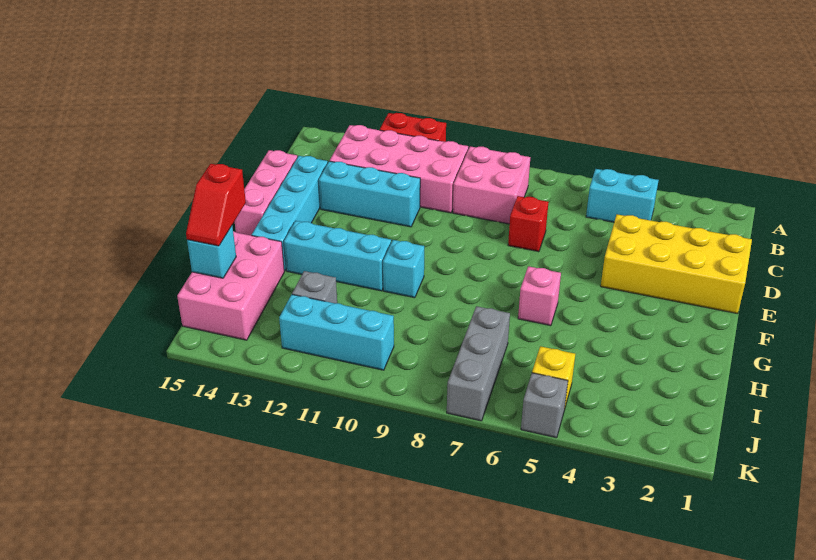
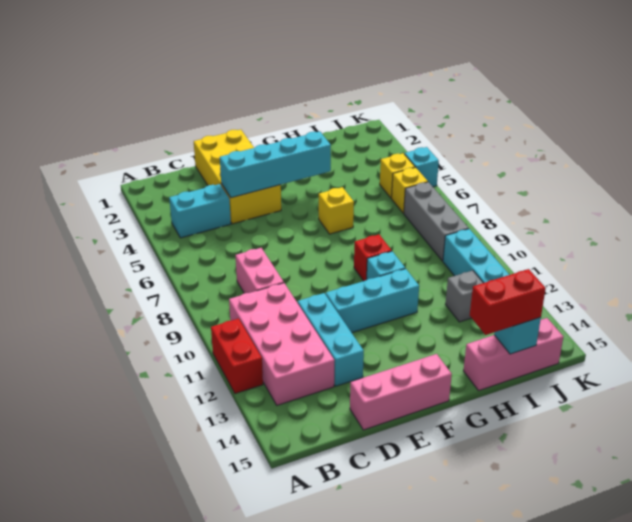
cyan 1x2 brick [586,169,659,222] -> cyan 1x2 brick turned to [169,184,231,238]
pink 2x2 brick [453,146,530,224] -> pink 1x2 brick [235,248,284,293]
red 1x1 brick [508,196,548,252] -> red 1x1 brick moved to [354,235,392,281]
cyan 1x4 brick [252,156,328,271] -> cyan 1x4 brick moved to [220,131,331,198]
pink 1x1 brick [518,266,561,326] -> yellow 1x1 brick [319,187,354,234]
cyan 1x3 brick [284,221,391,291] -> cyan 1x3 brick turned to [326,269,419,333]
pink 2x3 brick [177,231,284,340] -> pink 1x3 brick [463,318,563,390]
red 1x2 slope [186,164,246,246] -> red 1x2 brick [470,269,546,335]
grey 1x3 brick [447,306,510,421] -> grey 1x3 brick turned to [404,182,469,261]
none -> yellow 1x1 brick [392,167,428,213]
grey 1x1 brick [521,373,568,438] -> cyan 1x1 brick [404,147,439,187]

